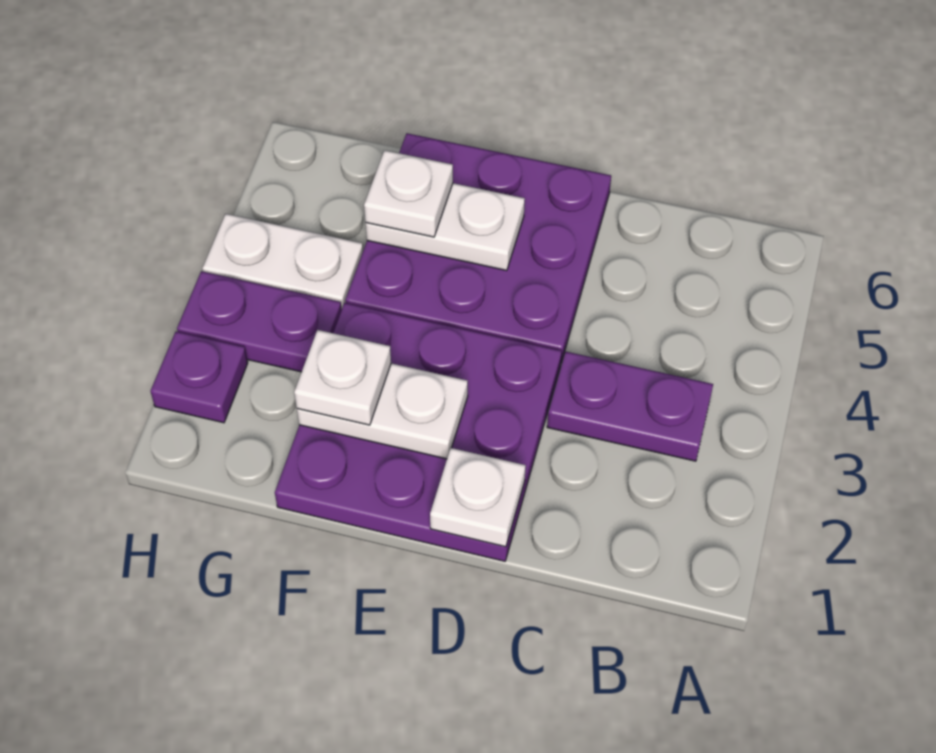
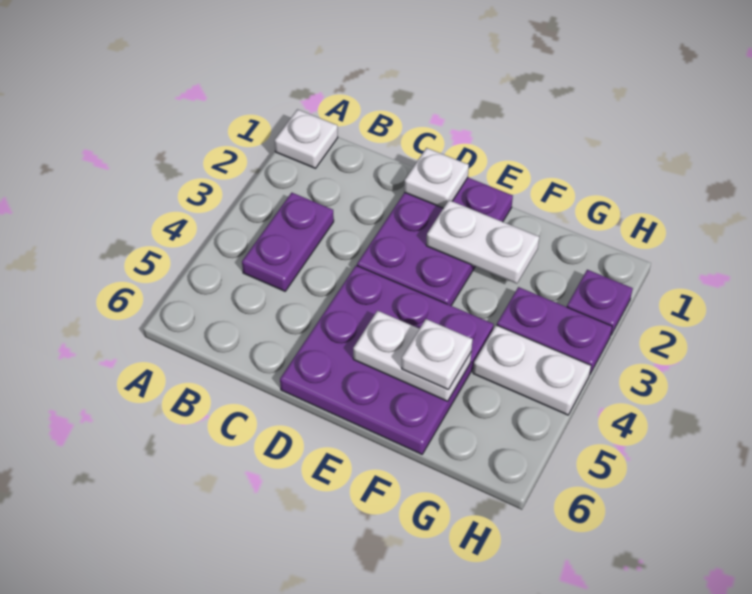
purple 1x2 plate [547,352,713,461] -> purple 1x2 plate turned to [242,193,334,291]
purple 3x3 plate [275,303,562,561] -> purple 2x3 plate [357,178,513,306]
white 1x1 plate [294,330,391,425] -> white 1x1 plate moved to [275,109,338,168]

